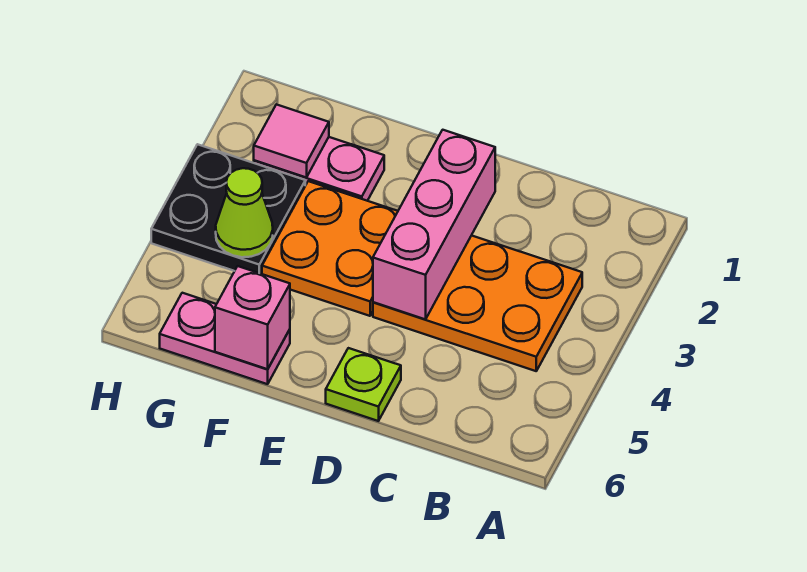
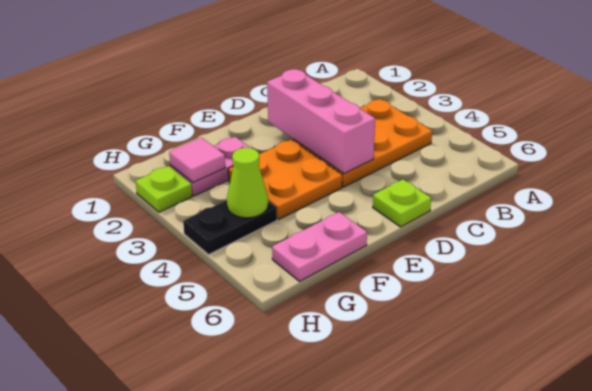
pink 1x1 brick [215,266,290,369] -> none
black 2x2 plate [151,144,305,274] -> black 1x2 plate [183,200,277,255]
none -> lime 1x1 plate [136,166,192,212]

